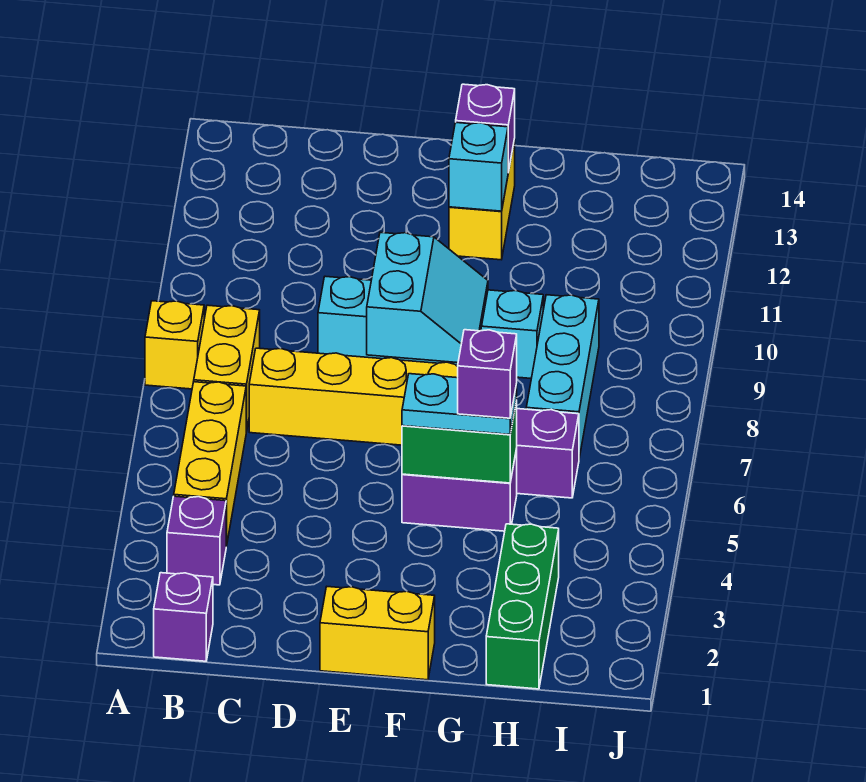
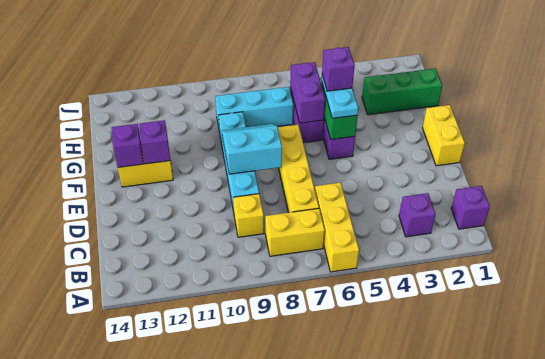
yellow 1x1 brick [145,301,204,389] -> yellow 1x1 brick moved to [233,194,264,237]
yellow 1x3 brick [174,382,246,547] -> yellow 1x3 brick turned to [315,183,359,272]
cyan 1x1 brick [449,123,508,211] -> purple 1x1 brick [139,120,171,164]
none -> purple 1x2 brick [290,62,325,123]

